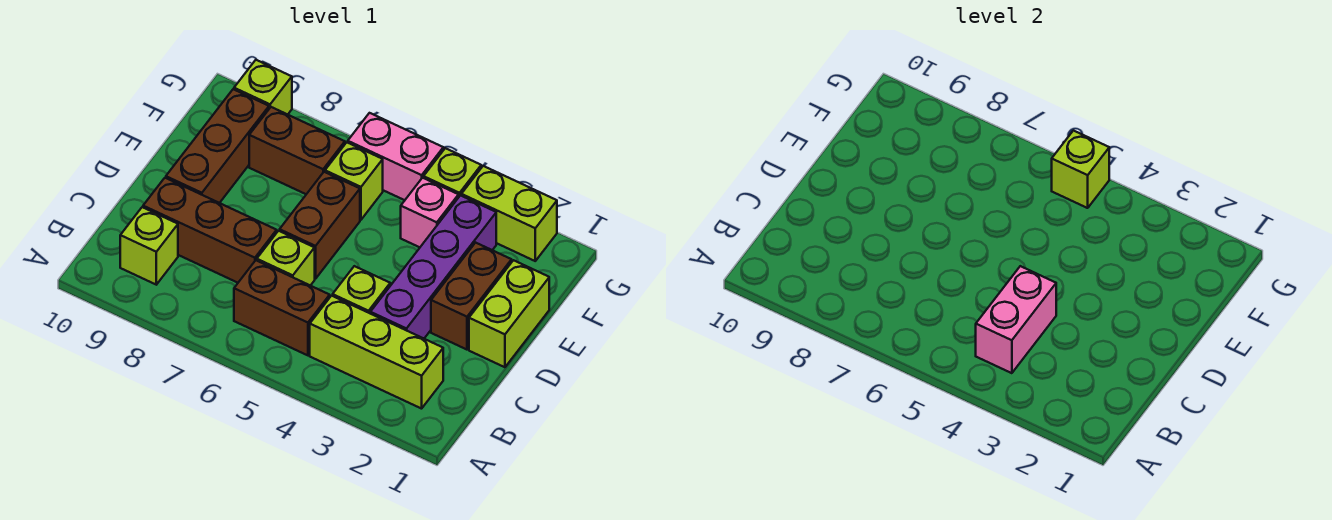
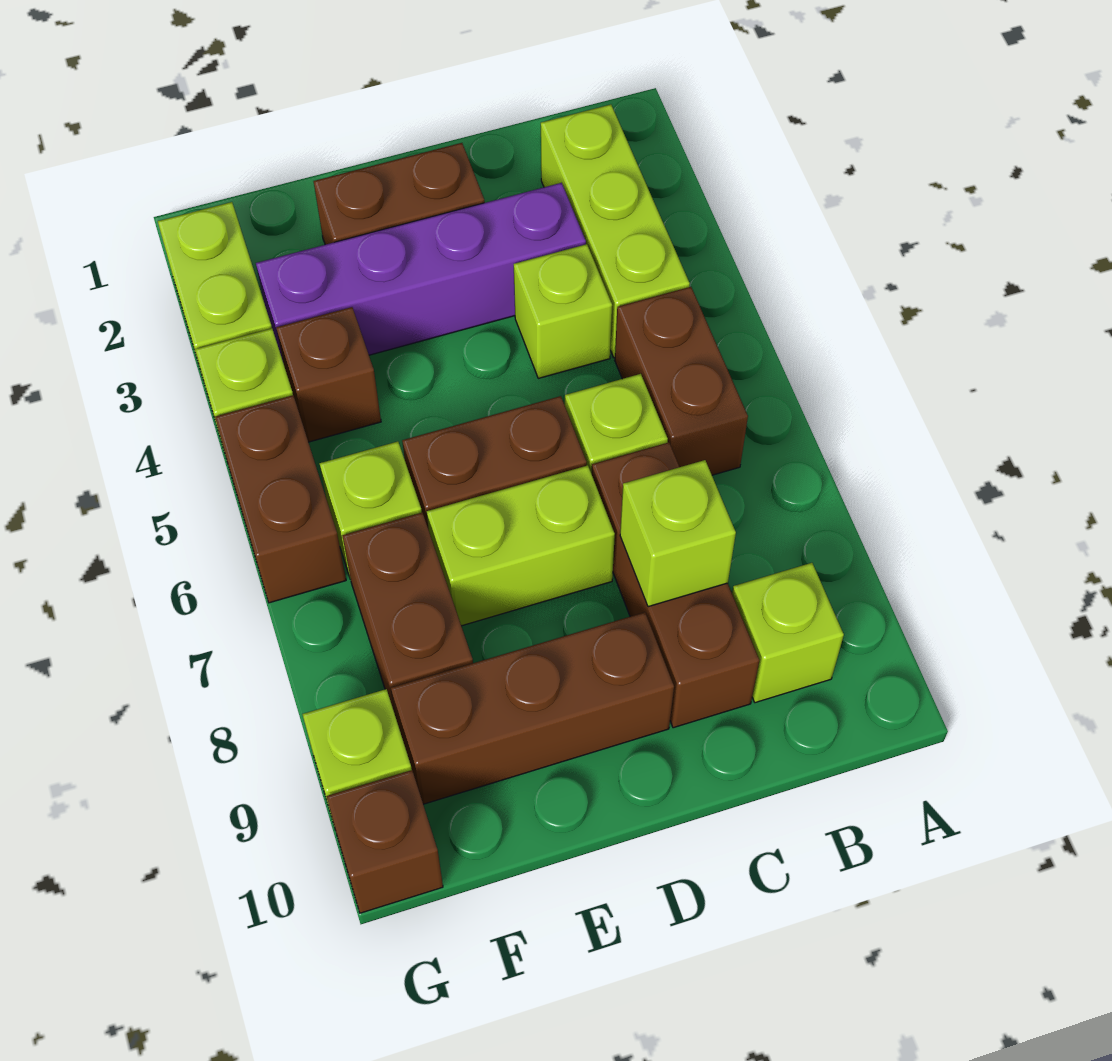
pink 1x2 brick [976,266,1056,373] -> none
lime 1x2 brick [469,260,549,367] -> lime 1x2 brick moved to [427,465,615,626]
pink 1x1 brick [401,178,459,247] -> brown 1x1 brick [276,307,381,442]
pink 1x2 brick [348,113,443,200] -> brown 1x2 brick [215,395,346,603]
lime 1x1 brick [1052,131,1109,208] -> lime 1x1 brick moved to [620,460,736,607]
none -> brown 1x1 brick [327,770,443,913]

